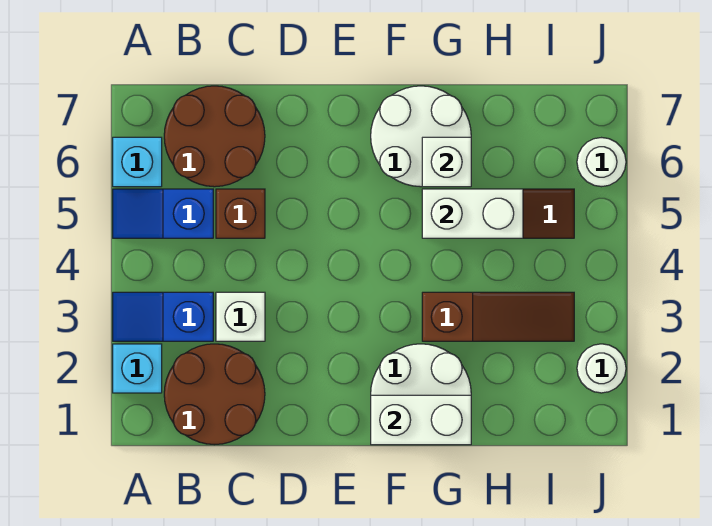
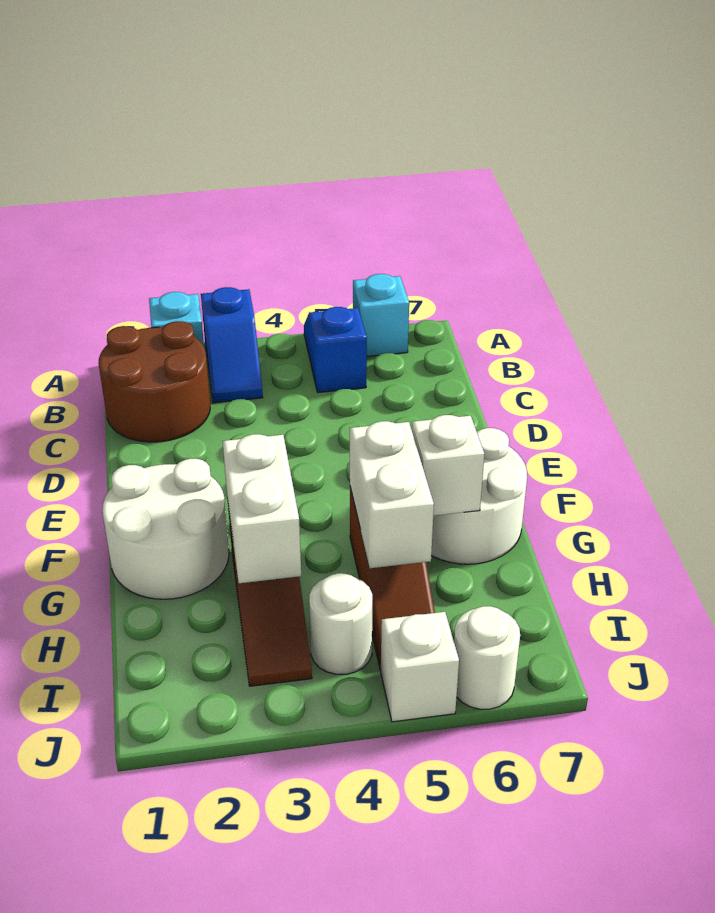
blue 1x2 slope [113,292,213,341] -> blue 1x2 slope turned to [201,287,263,403]
brown 2x2 round brick [164,86,265,187] -> none
white 1x1 brick [216,292,265,341] -> white 1x1 brick moved to [381,612,459,722]
brown 1x1 brick [216,189,265,238] -> none
white 1x2 brick [371,395,471,445] -> white 1x2 brick moved to [223,434,301,583]
white 1x1 round brick [577,344,626,393] -> white 1x1 round brick moved to [309,573,372,674]

